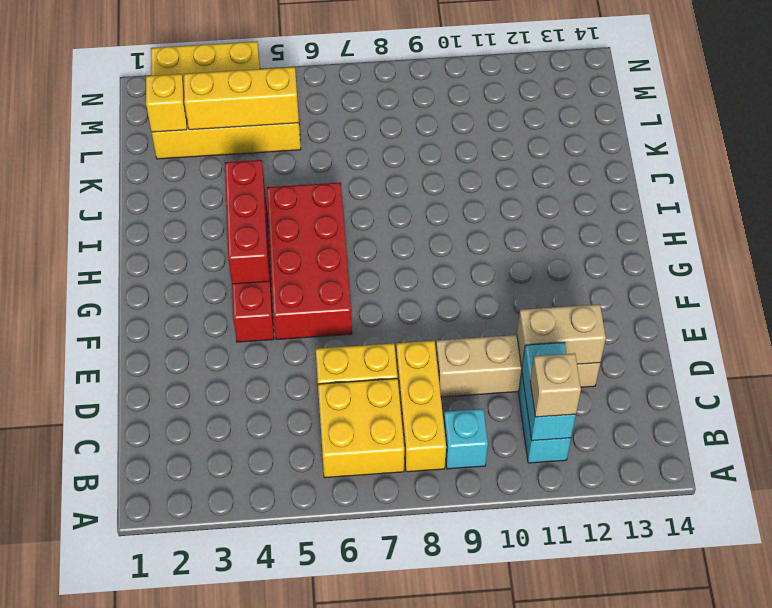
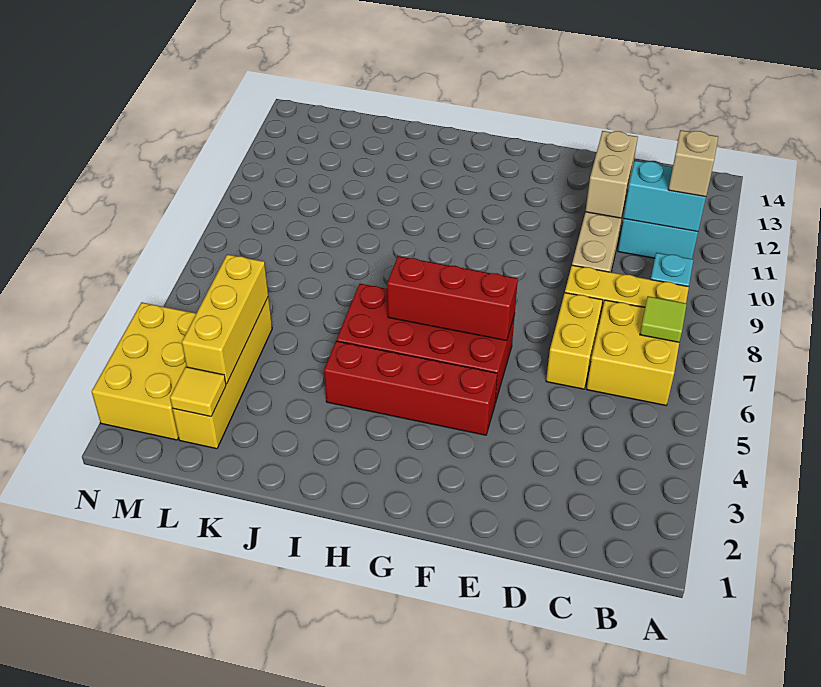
none -> lime 1x1 tile [640,296,687,342]
red 1x3 brick [225,160,270,284] -> red 1x3 brick moved to [387,256,518,341]
yellow 1x1 brick [146,74,187,132] -> yellow 1x1 tile [170,367,226,417]

